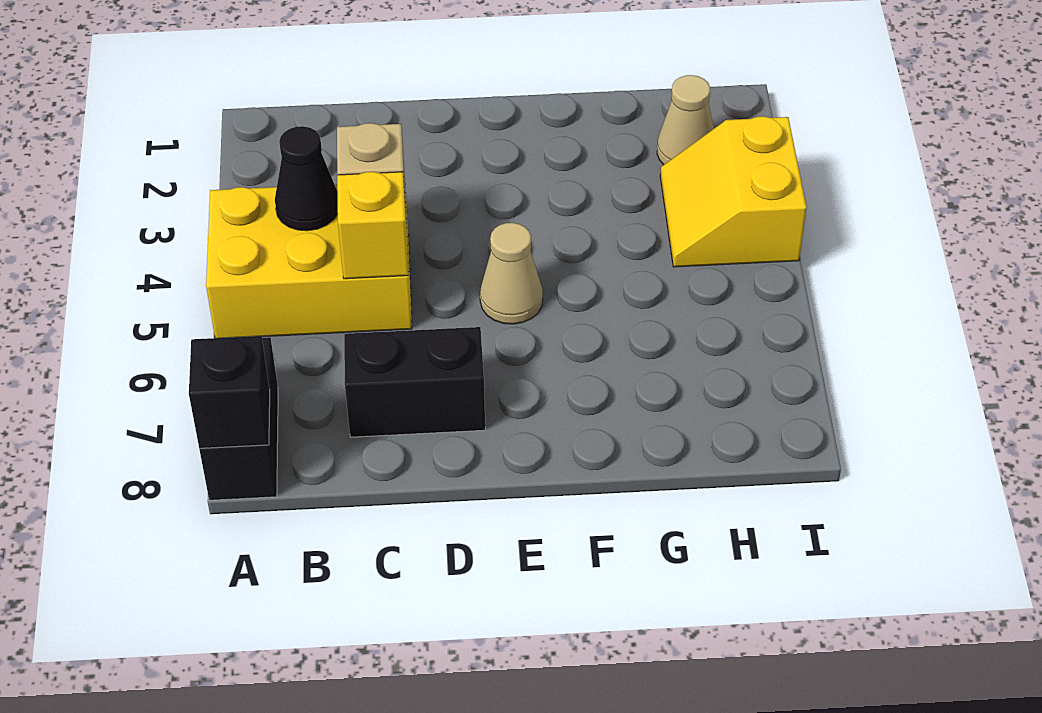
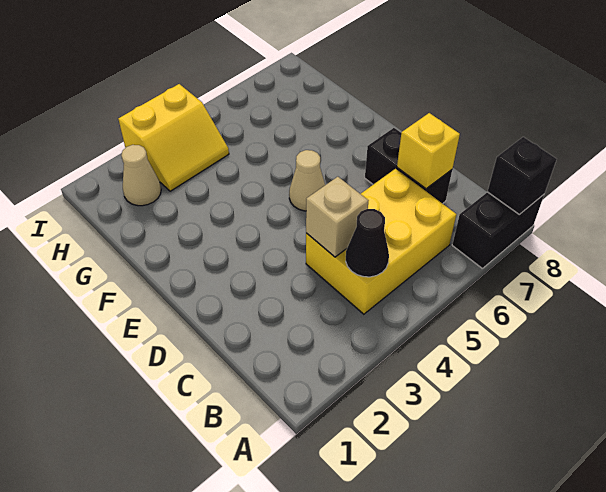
yellow 2x3 brick [206,184,412,338] -> yellow 2x3 brick turned to [306,169,456,314]
yellow 1x1 brick [337,172,409,279] -> yellow 1x1 brick moved to [397,113,460,189]

